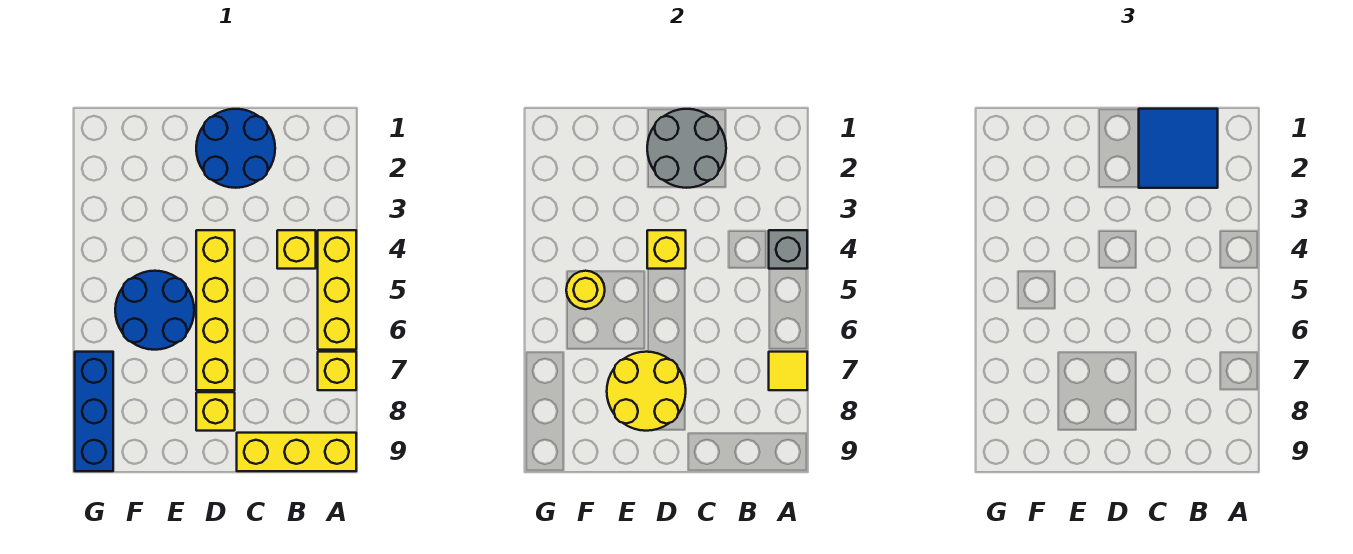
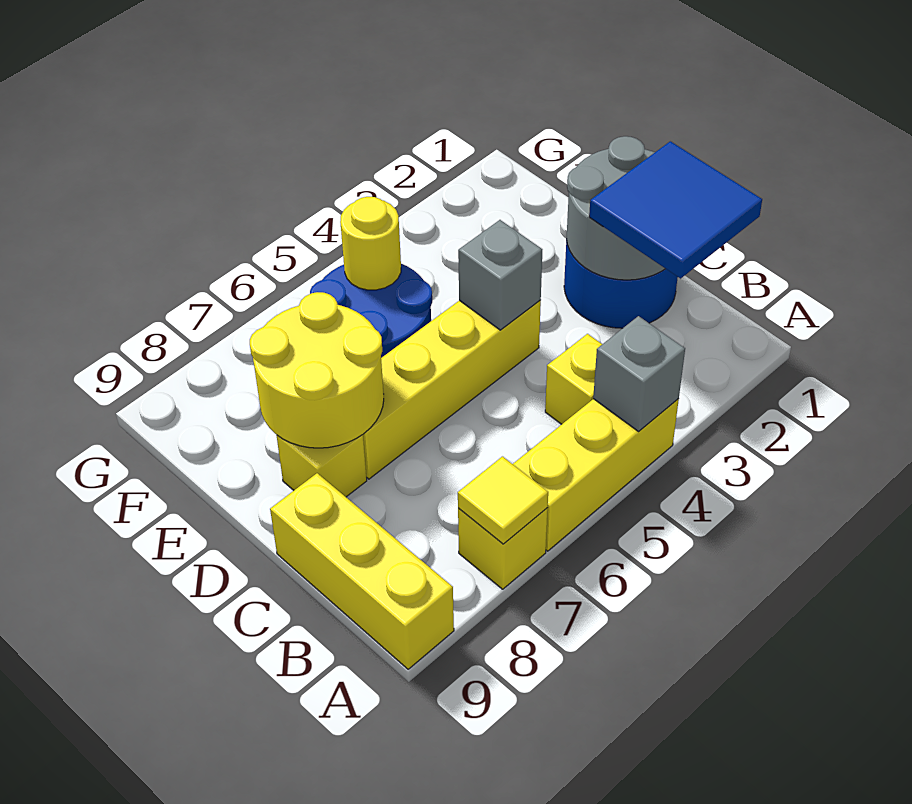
yellow 1x1 brick [647,230,686,269] -> grey 1x1 brick [458,220,542,330]
blue 1x3 brick [75,352,113,471] -> none

